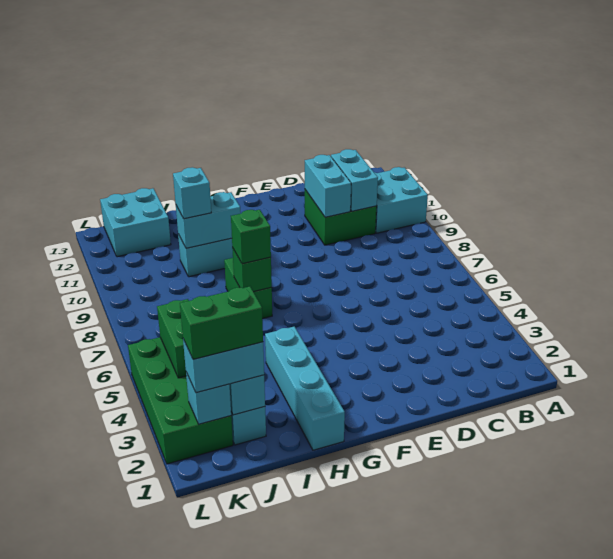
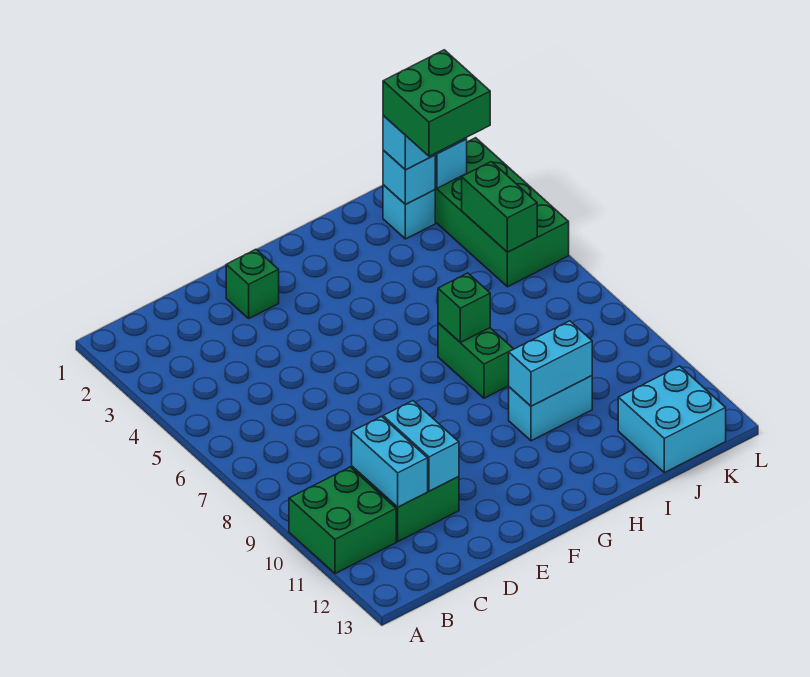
cyan 2x2 brick [374,167,428,233] -> green 2x2 brick [289,467,396,574]
cyan 1x4 brick [265,327,345,450] -> none
green 1x1 brick [231,210,271,264] -> green 1x1 brick moved to [226,249,279,318]
cyan 1x1 brick [173,167,211,219] -> none
green 1x2 brick [180,286,263,359] -> green 2x2 brick [383,50,490,156]

